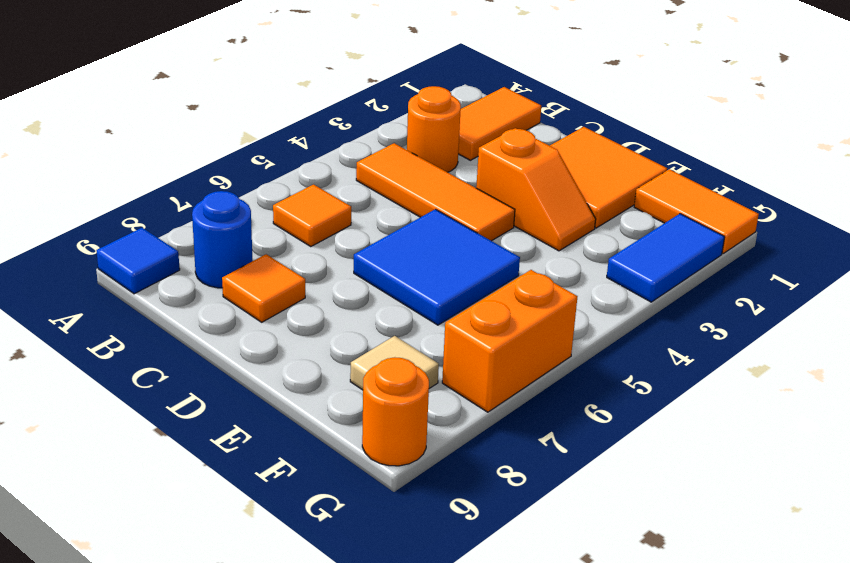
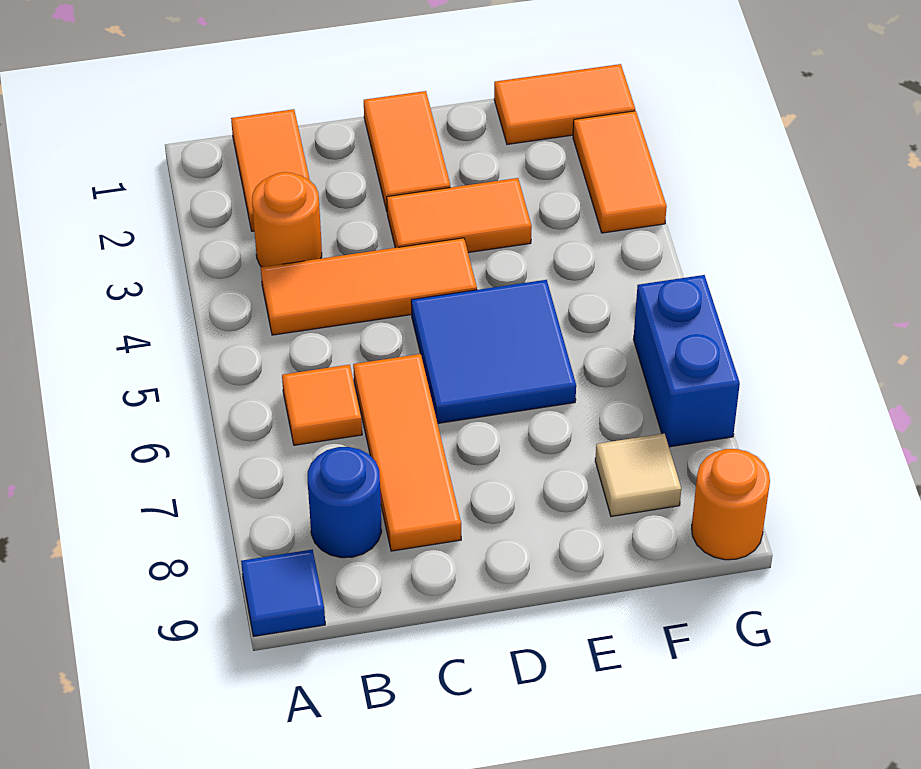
orange 1x1 tile [222,254,305,322] -> orange 1x3 tile [353,354,461,551]
orange 2x2 tile [550,127,667,228] -> orange 1x2 tile [364,91,450,211]
orange 1x2 slope [476,128,596,251] -> orange 1x2 tile [387,178,532,253]
blue 1x2 tile [607,214,725,302] -> orange 1x2 tile [573,111,667,233]
orange 1x2 brick [442,270,577,412] -> blue 1x2 brick [633,275,740,447]

